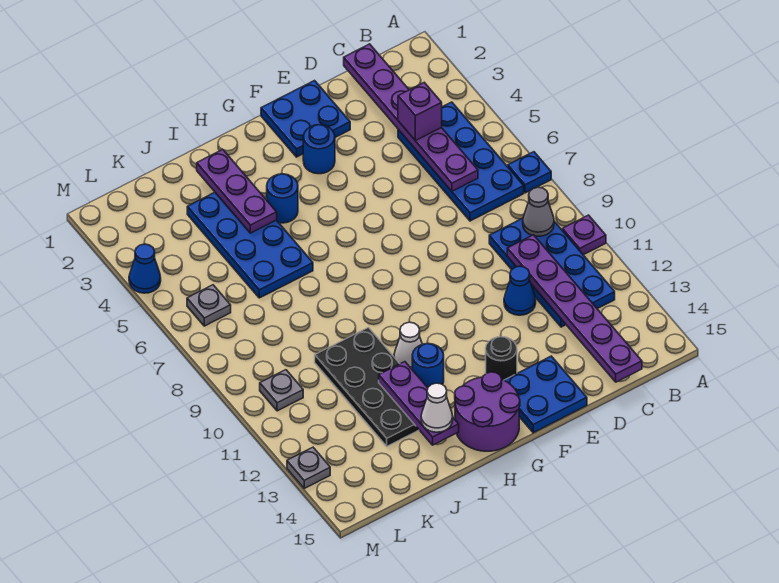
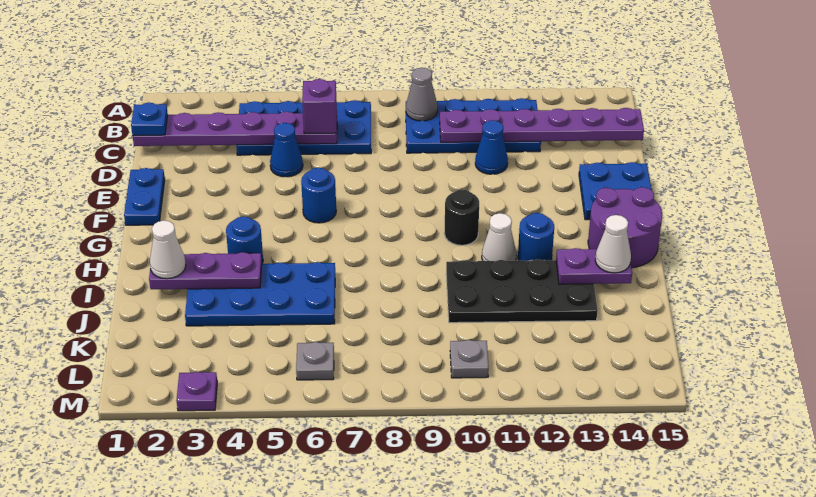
blue 1x1 plate [508,152,551,193] -> blue 1x1 plate moved to [131,103,168,136]
purple 1x1 plate [562,215,606,255] -> purple 1x1 plate moved to [176,372,217,411]
purple 1x1 brick [398,83,442,141] -> purple 1x1 brick moved to [302,79,337,134]
blue 2x2 plate [261,81,350,157] -> blue 1x2 plate [124,168,165,225]
blue 1x1 round brick [303,125,335,174] -> blue 1x1 round brick moved to [301,168,336,223]
black 1x1 round brick [486,337,517,380] -> black 1x1 round brick moved to [444,189,479,245]
none -> white 1x1 cone [150,220,186,279]
purple 1x3 plate [379,362,459,445] -> purple 1x2 plate [556,248,632,284]
blue 1x1 cone [129,244,161,293] -> blue 1x1 cone moved to [270,123,303,177]
grey 1x1 plate [287,447,330,488] -> none

